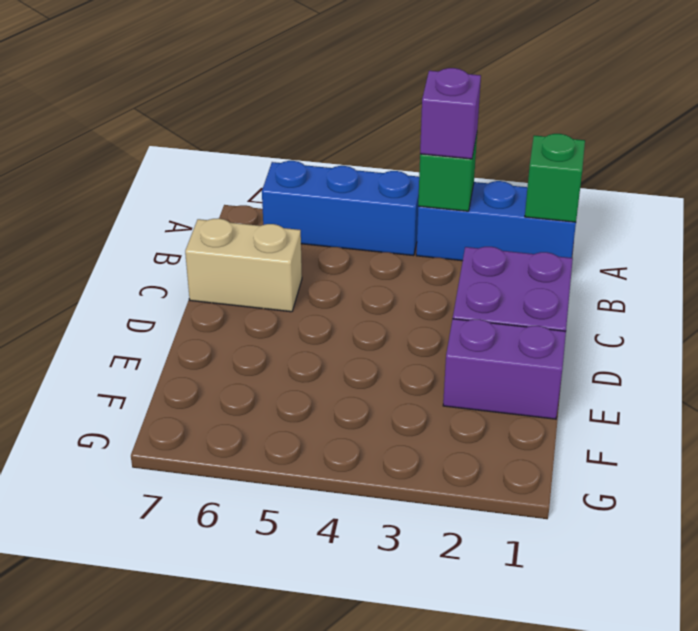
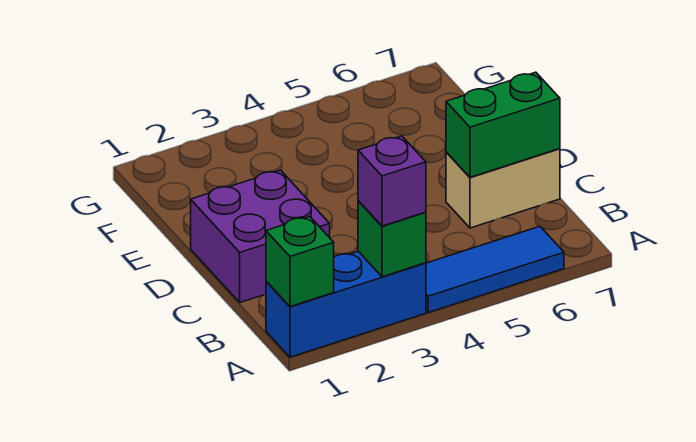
blue 1x3 brick [262,161,419,256] -> blue 1x3 tile [426,226,564,313]
none -> green 1x2 brick [446,72,560,177]
purple 1x2 brick [443,319,566,419] -> none

